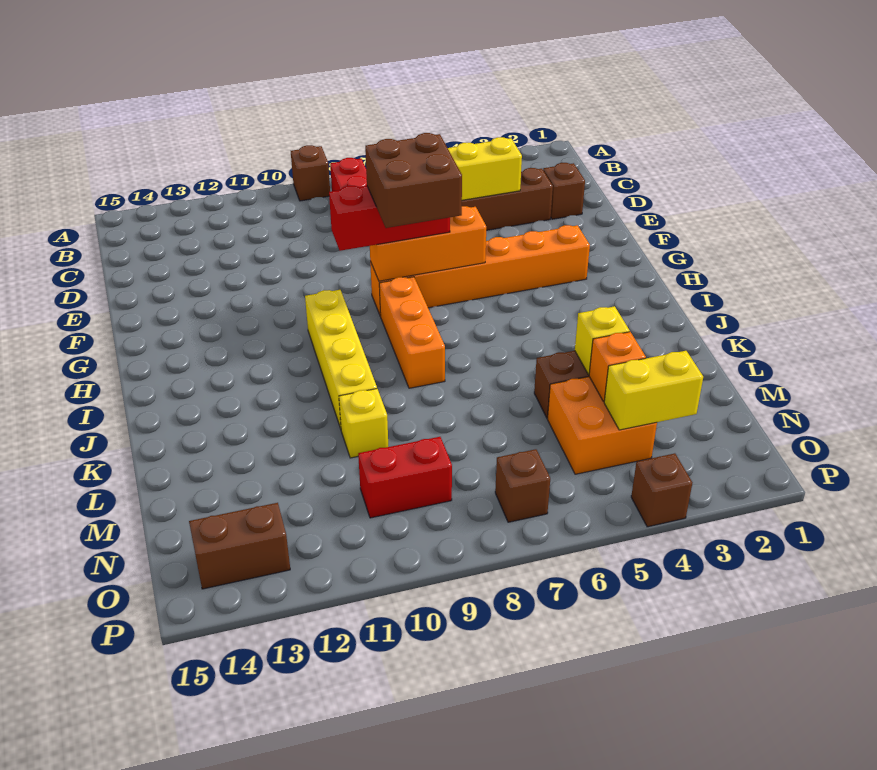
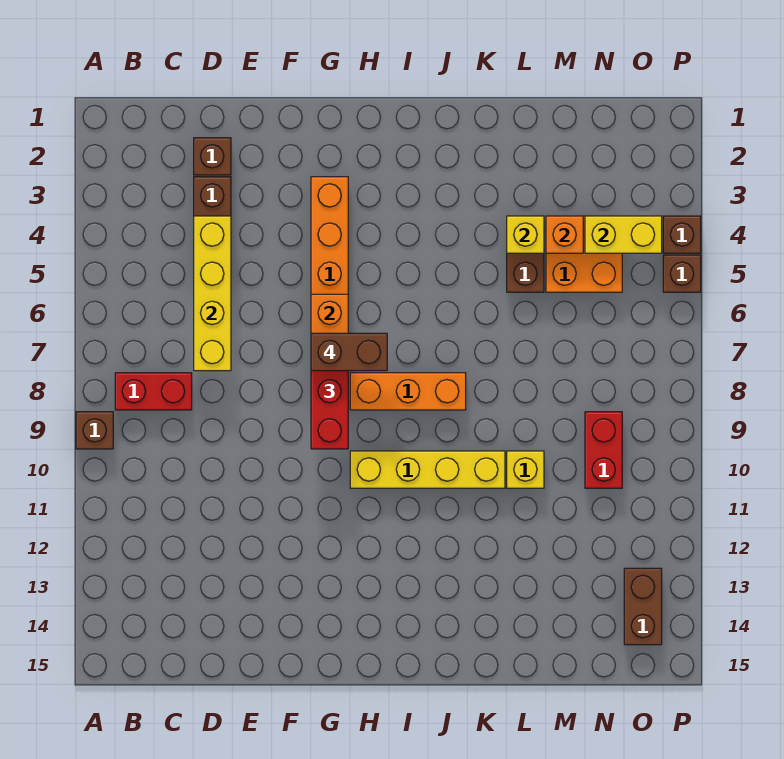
brown 2x2 brick [365,133,462,228] -> brown 1x2 brick [311,333,387,371]
yellow 1x2 brick [604,351,703,430] -> yellow 1x2 brick turned to [585,216,662,253]
brown 1x1 brick [495,449,550,522] -> brown 1x1 brick moved to [663,255,701,292]

